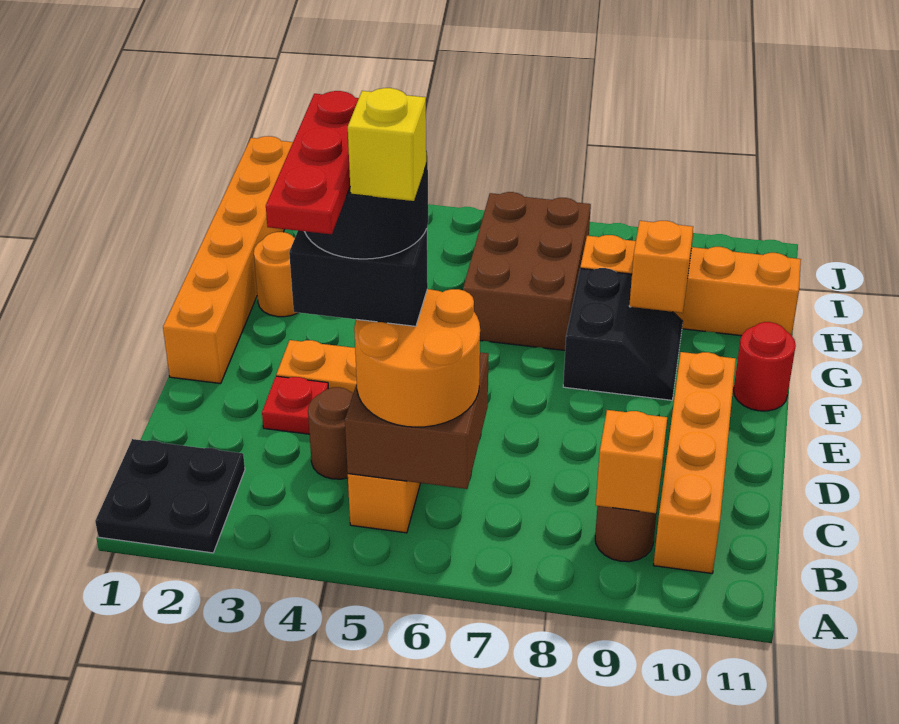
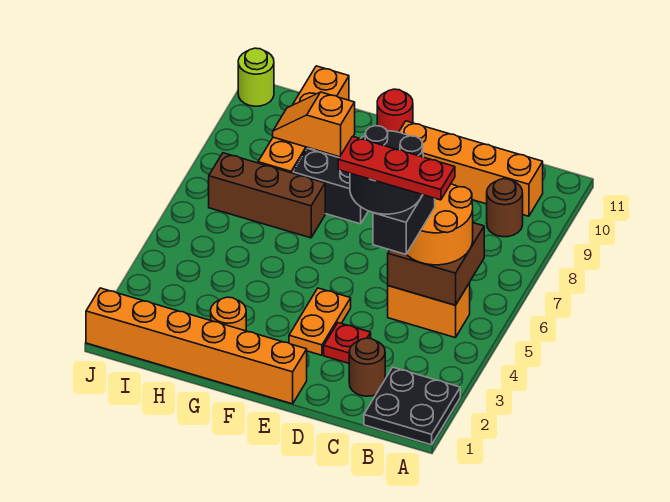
orange 1x1 brick [596,410,667,513] -> none
brown 1x1 round brick [308,387,353,479] -> brown 1x1 round brick moved to [349,338,385,396]
yellow 1x1 brick [348,88,426,201] -> none
brown 2x3 brick [463,192,591,351] -> brown 1x3 brick [209,153,325,238]
none -> lime 1x1 round brick [238,48,274,106]

